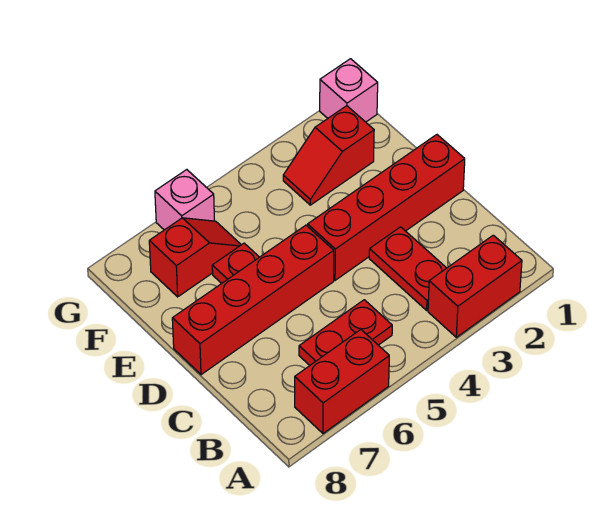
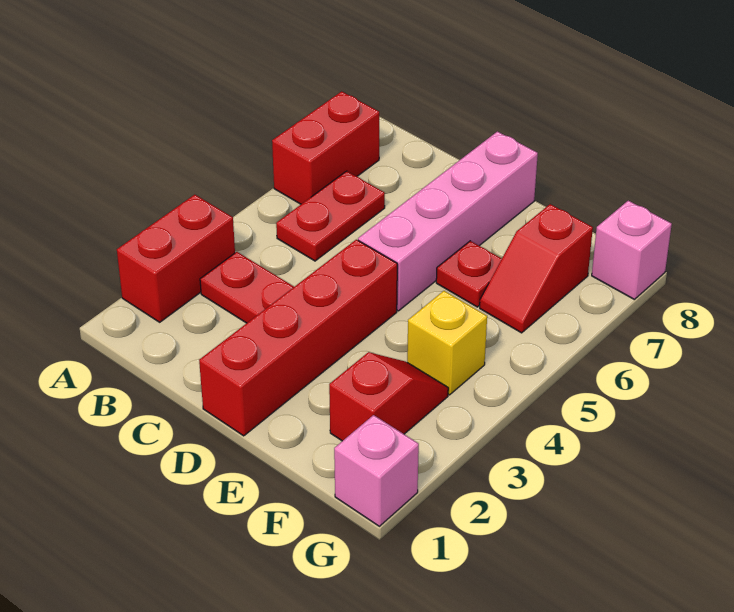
red 1x4 brick [172,225,334,375] -> pink 1x4 brick [358,131,538,311]
none -> yellow 1x1 brick [407,291,487,395]
pink 1x1 brick [155,170,215,230] -> pink 1x1 brick moved to [592,201,672,299]

